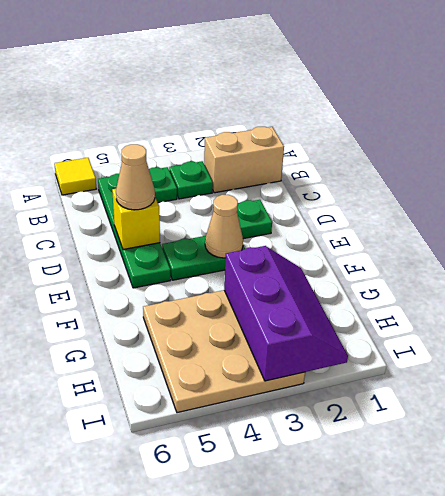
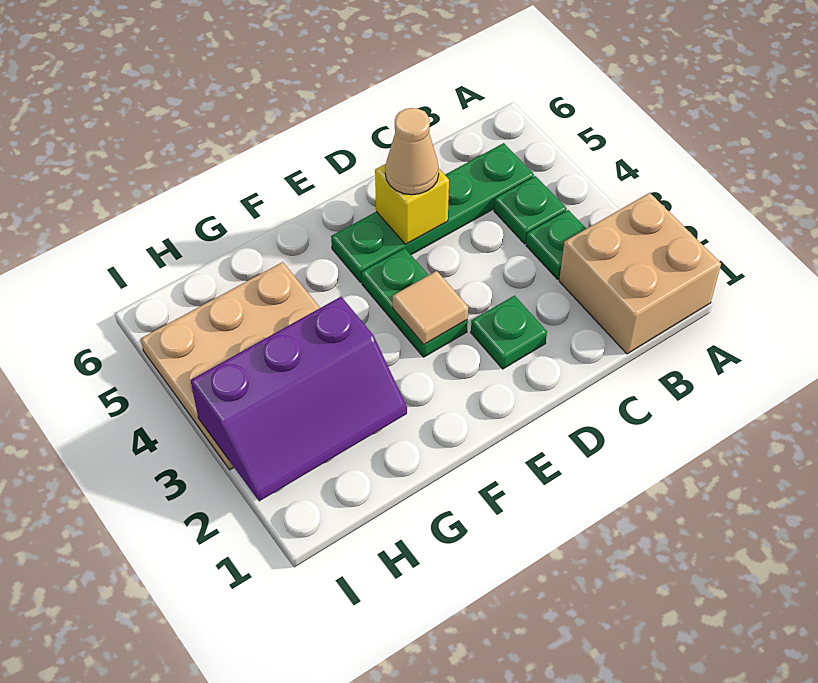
yellow 1x1 tile [54,158,96,195] -> none
tan 1x2 brick [204,127,284,193] -> tan 2x2 brick [559,193,721,354]
tan 1x1 cone [205,195,243,258] -> tan 1x1 tile [393,271,468,345]

